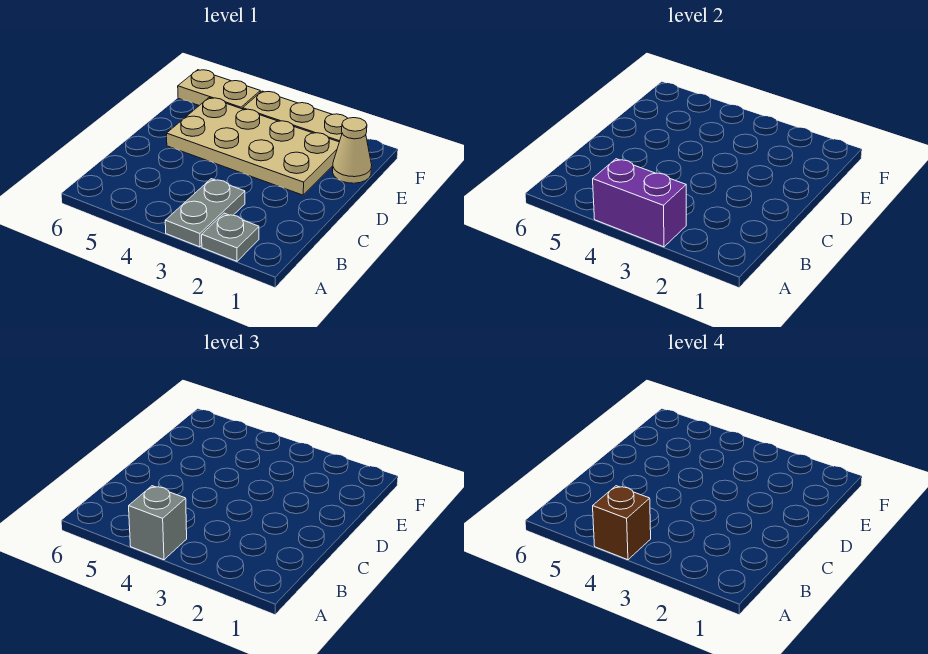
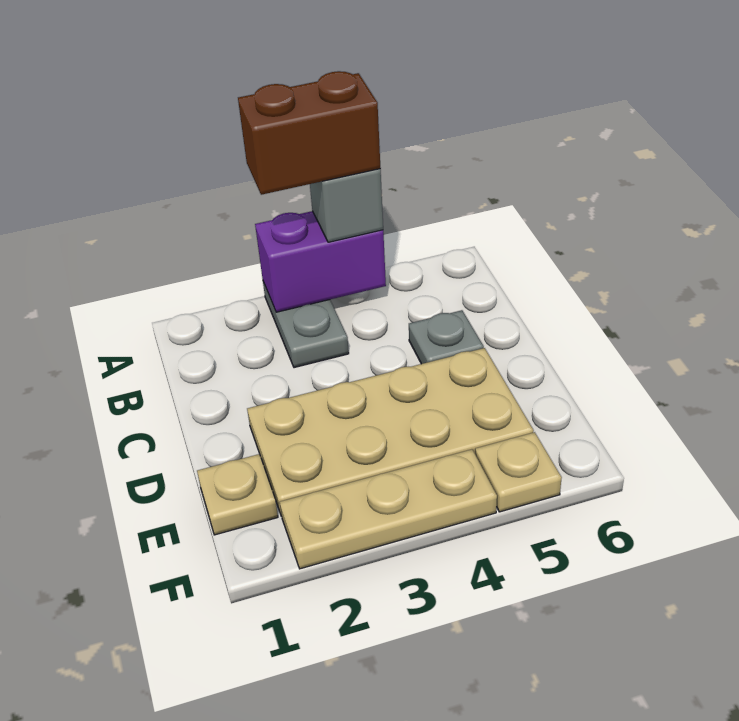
grey 1x1 plate [202,213,259,261] -> grey 1x1 plate moved to [409,310,484,364]
brown 1x1 brick [593,486,651,560] -> brown 1x2 brick [238,71,381,195]
tan 1x1 cone [333,118,372,183] -> tan 1x1 plate [197,454,278,535]
tan 1x2 plate [178,70,260,109] -> tan 1x1 plate [475,432,562,512]

